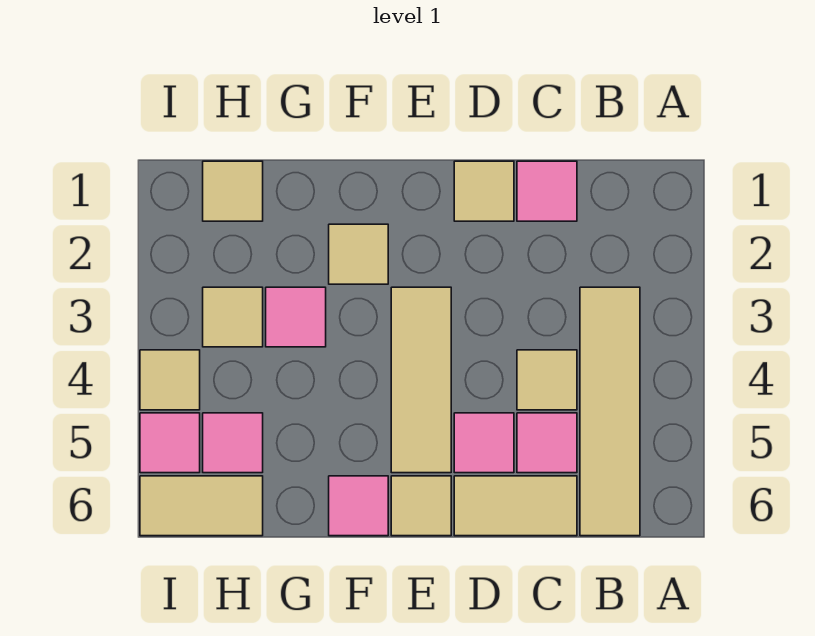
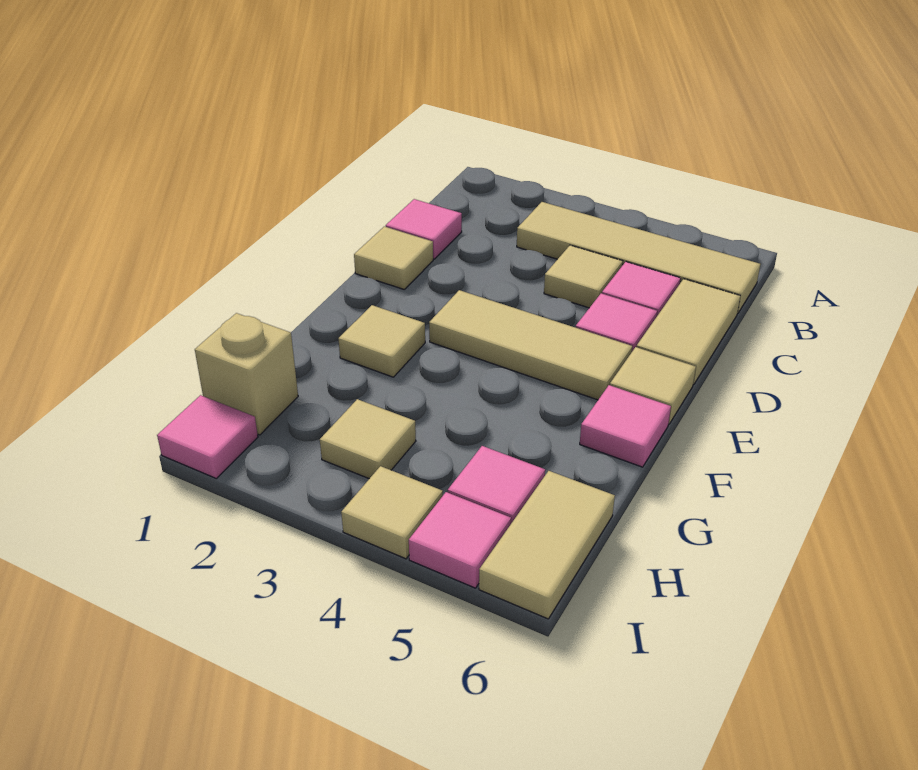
pink 1x1 tile [266,287,326,347] -> pink 1x1 tile moved to [157,395,258,478]
tan 1x1 tile [203,161,263,221] -> tan 1x1 brick [195,313,298,435]

